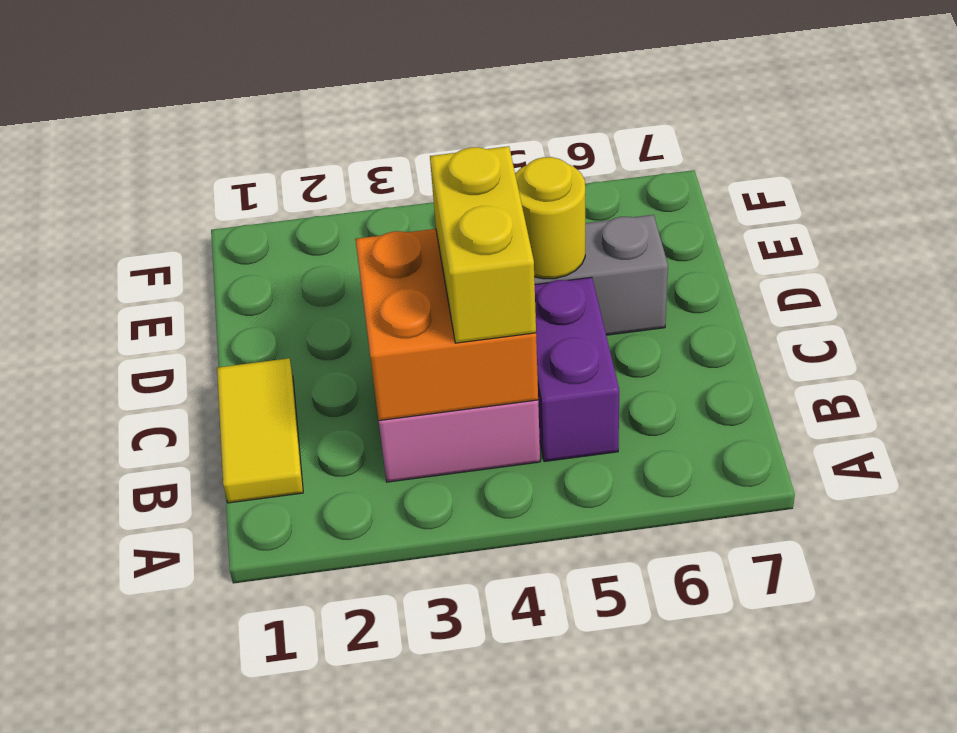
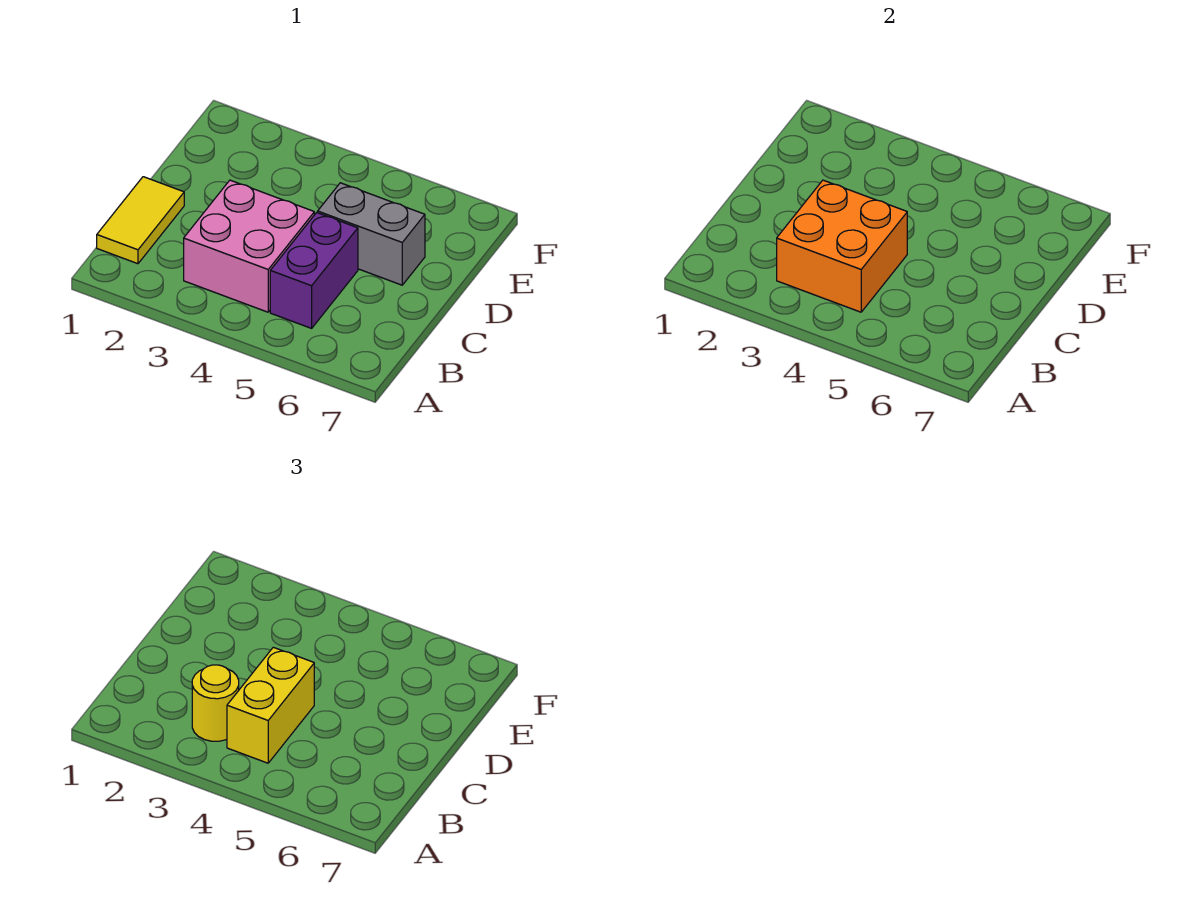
yellow 1x1 round brick [515,157,585,279] -> yellow 1x1 round brick moved to [192,665,239,741]

